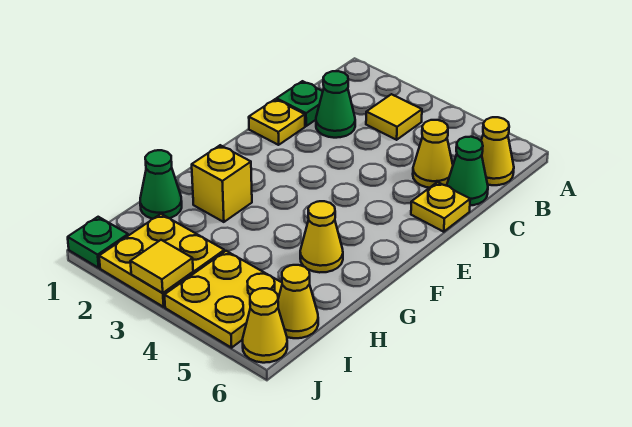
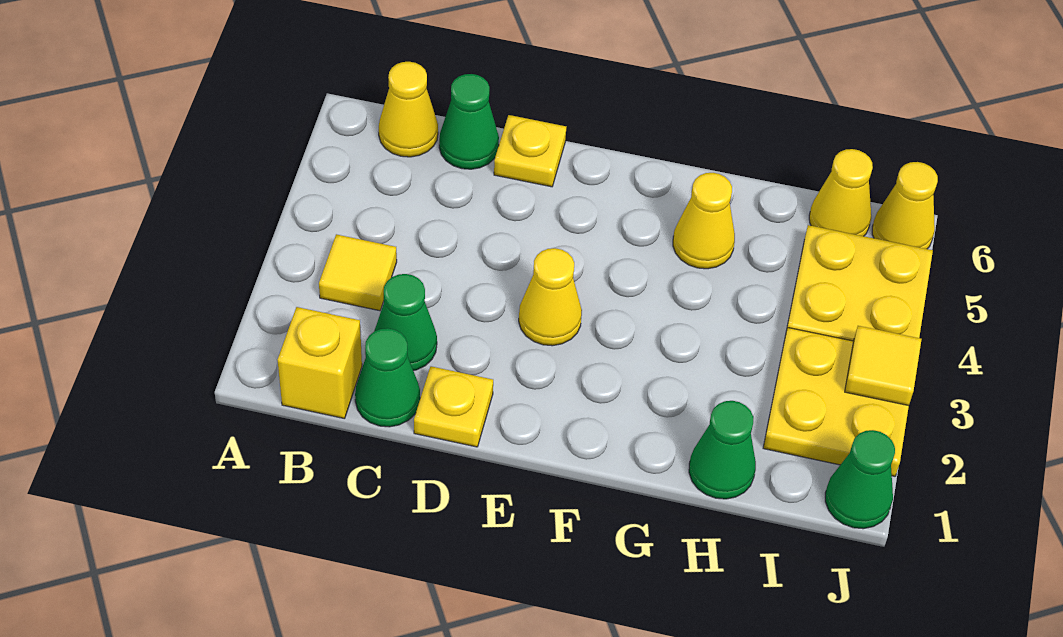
green 1x1 plate [277,81,323,126] -> green 1x1 cone [355,328,420,427]
yellow 1x1 cone [413,120,453,188] -> yellow 1x1 cone moved to [519,248,582,346]
yellow 1x1 brick [192,145,252,222] -> yellow 1x1 brick moved to [278,307,362,419]
green 1x1 plate [68,217,128,268] -> green 1x1 cone [825,430,895,529]

